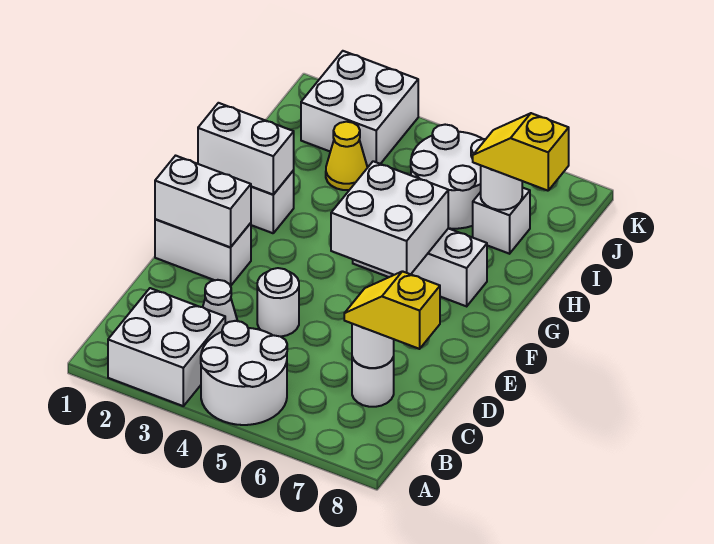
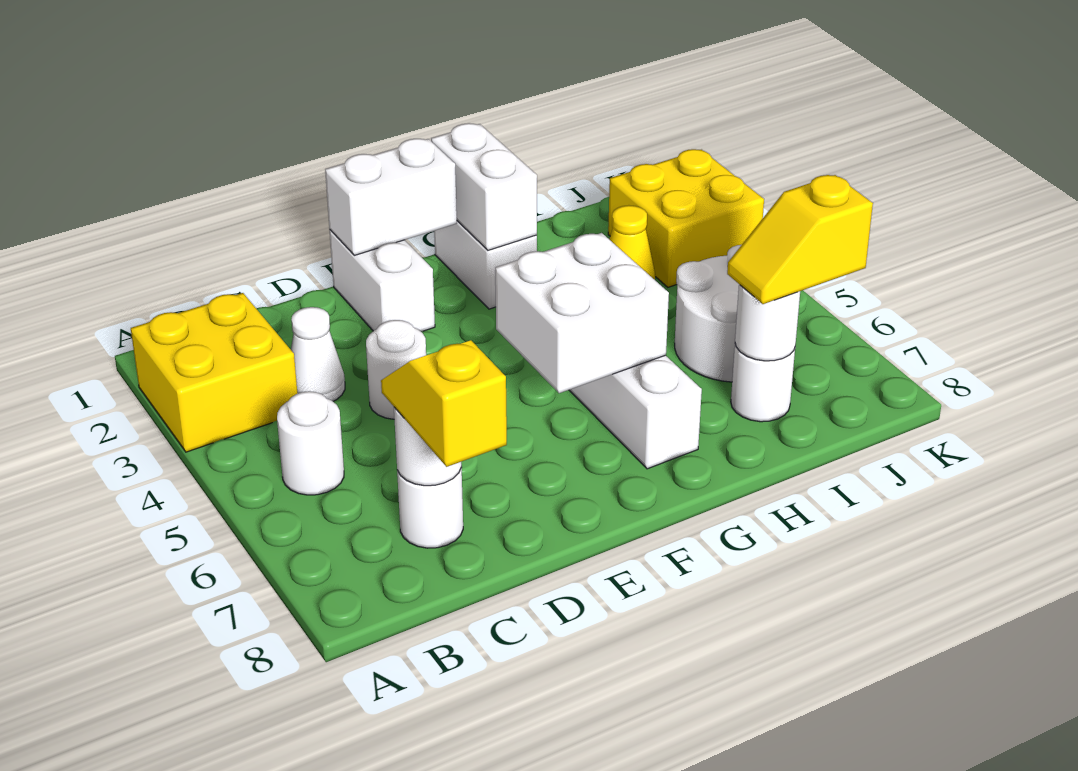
white 2x2 brick [108,288,225,406] -> yellow 2x2 brick [131,293,297,452]
white 2x2 round brick [201,321,287,425] -> white 1x1 round brick [277,391,344,495]
white 1x2 brick [155,156,251,247] -> white 1x2 brick turned to [325,139,457,255]
white 1x1 brick [473,188,530,254] -> white 1x1 round brick [731,344,795,422]
yellow 1x2 slope [473,113,569,191] -> yellow 1x2 slope turned to [727,175,873,304]
white 2x2 brick [301,51,418,166] -> yellow 2x2 brick [608,149,764,287]

